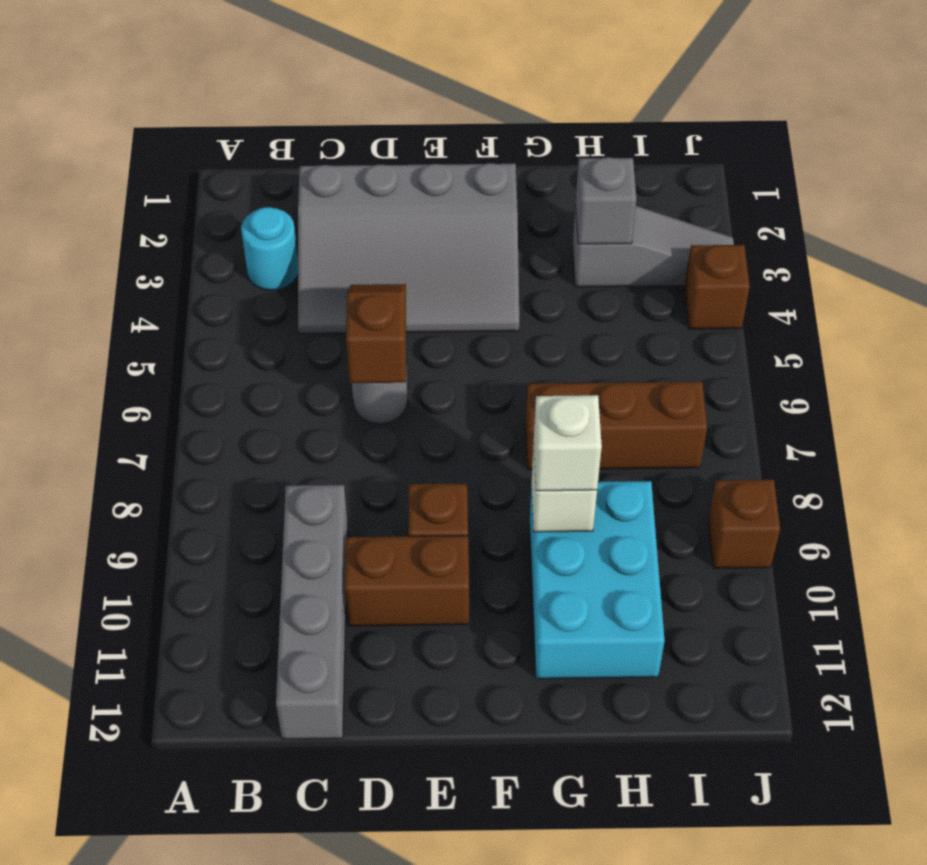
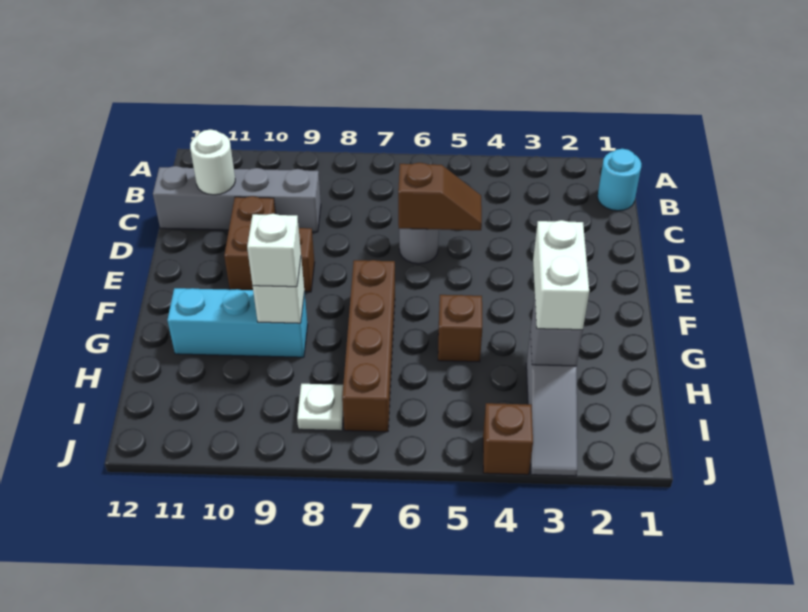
cyan 1x1 round brick [241,207,298,290] -> cyan 1x1 round brick moved to [597,149,642,211]
grey 3x4 slope [298,163,519,334] -> none
none -> white 1x1 round brick [190,129,235,195]
none -> white 1x2 brick [533,220,589,330]
brown 1x3 brick [526,382,707,470] -> brown 1x4 brick [342,260,395,432]
cyan 2x3 brick [530,481,665,679] -> cyan 1x3 brick [167,288,308,357]
none -> white 1x1 plate [297,384,343,431]
brown 1x1 brick [708,480,780,568] -> brown 1x1 brick moved to [438,295,482,362]

